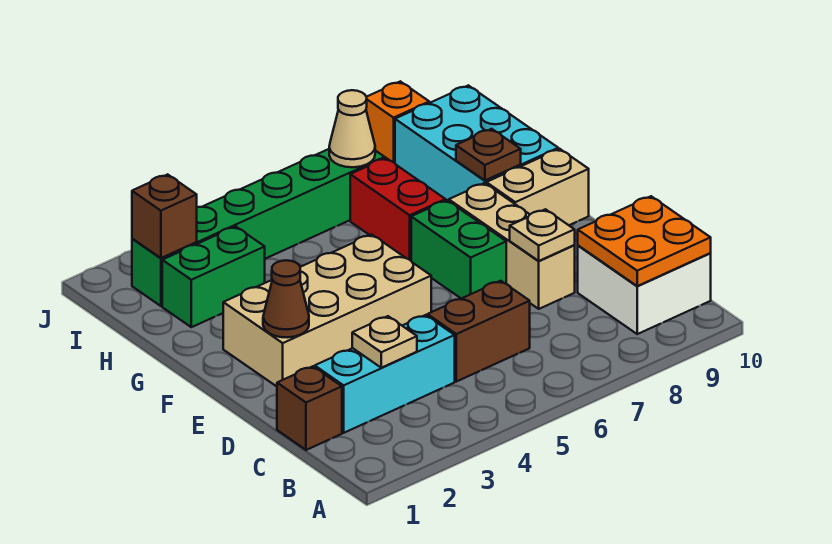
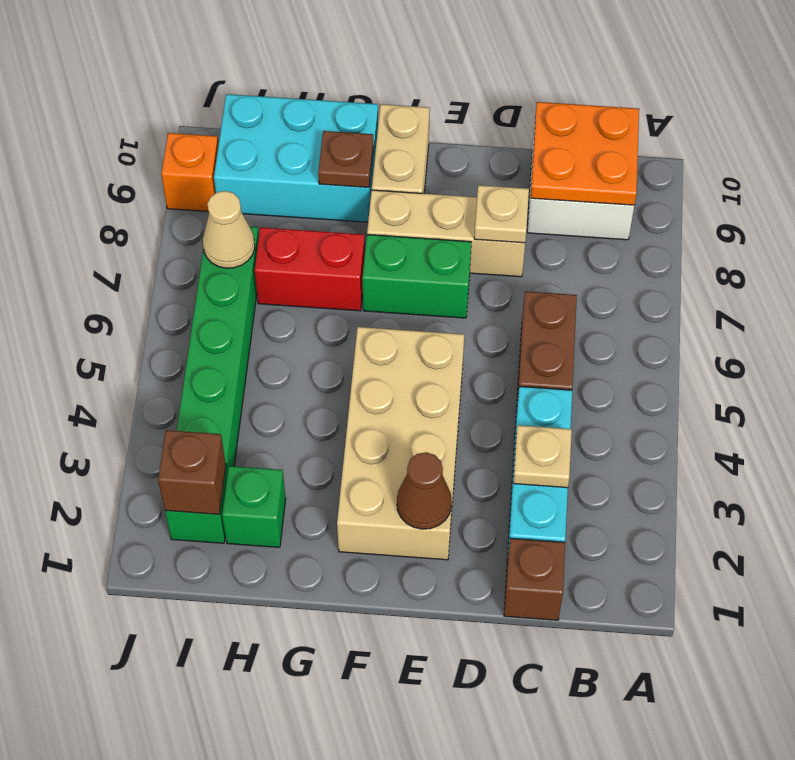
green 1x2 brick [162,226,265,327] -> green 1x1 brick [222,466,286,547]

